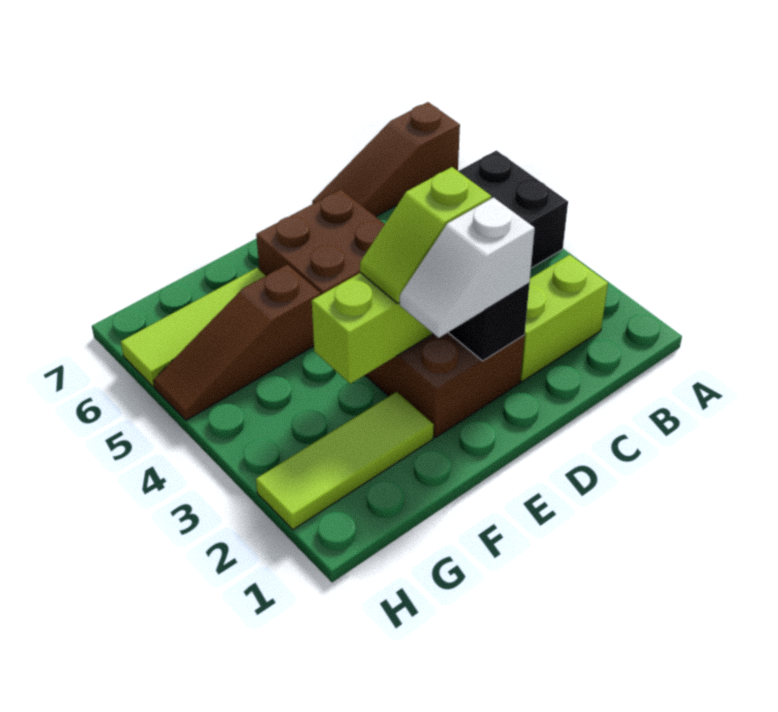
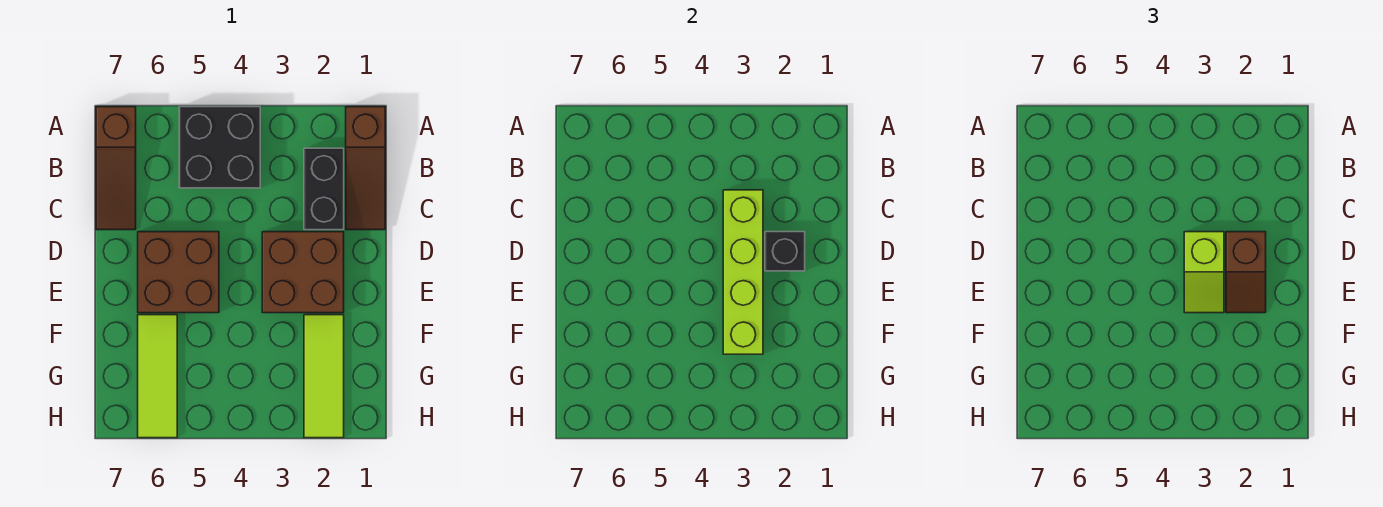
lime 1x2 brick [520,255,608,382] -> black 1x2 brick [304,148,344,230]
white 1x2 slope [400,198,535,338] -> brown 1x2 slope [1226,232,1266,313]
brown 1x3 slope [153,264,321,420] -> brown 1x3 slope moved to [346,107,385,230]

